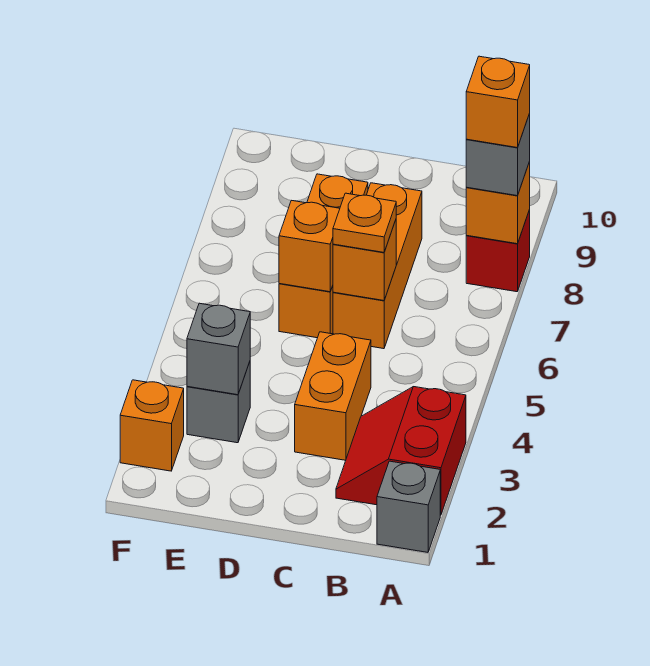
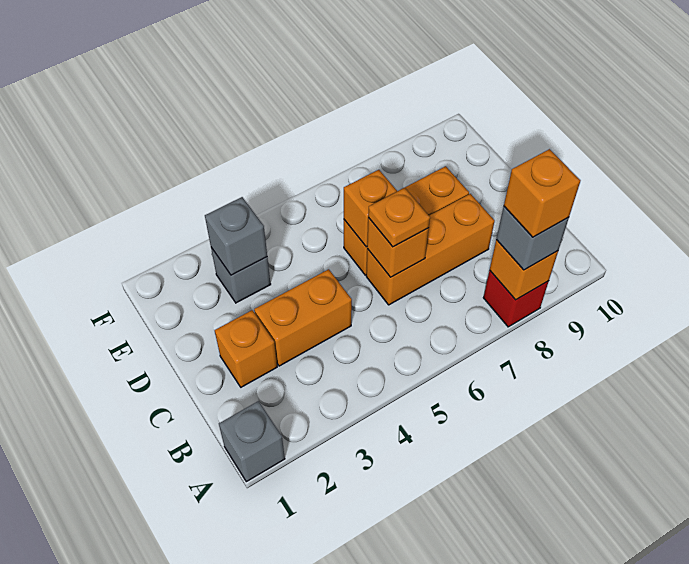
red 2x2 slope [336,387,466,515] -> none
orange 1x1 brick [120,380,184,471] -> orange 1x1 brick moved to [215,310,277,387]

